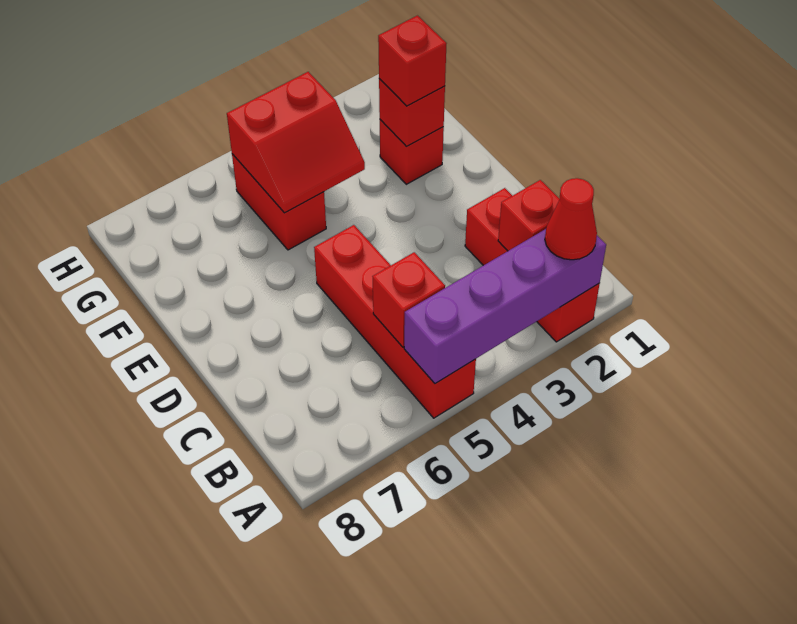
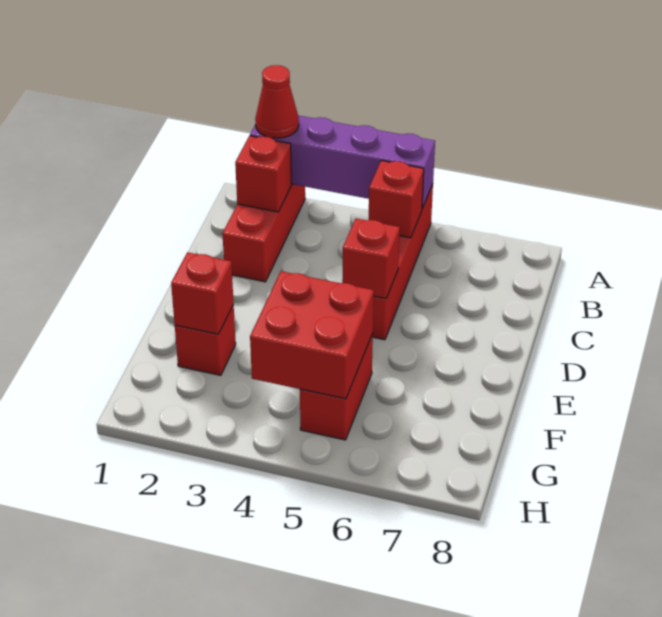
red 1x1 brick [378,16,447,106] -> red 1x1 brick moved to [342,219,400,299]
red 2x2 slope [227,72,365,213] -> red 2x2 brick [250,271,374,399]

